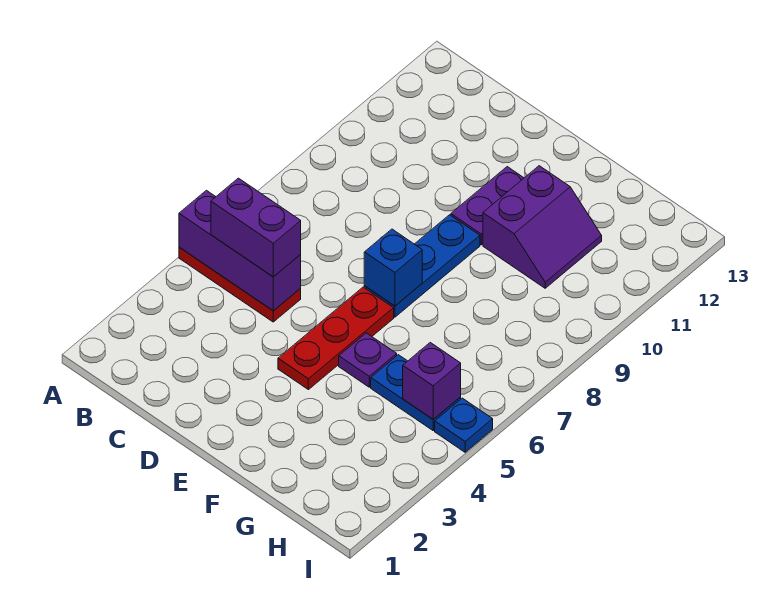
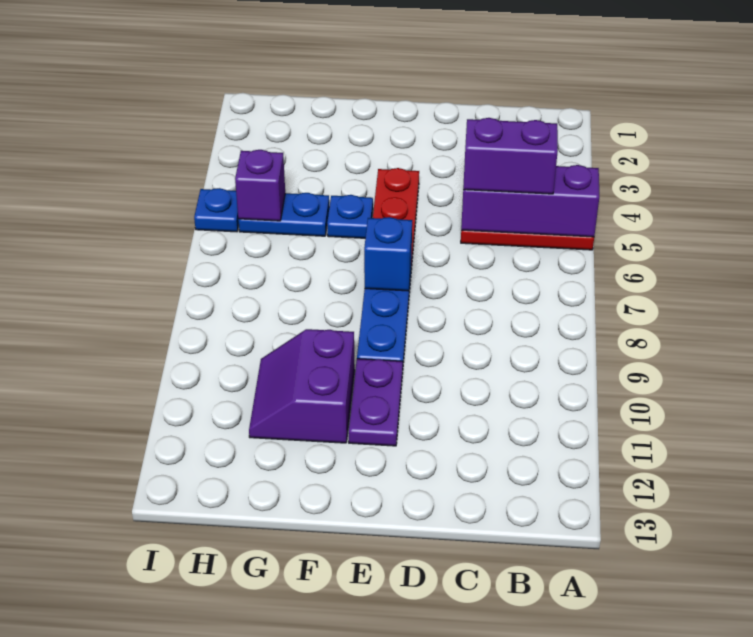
purple 1x1 plate [339,333,397,387] -> blue 1x1 plate [327,195,373,238]

